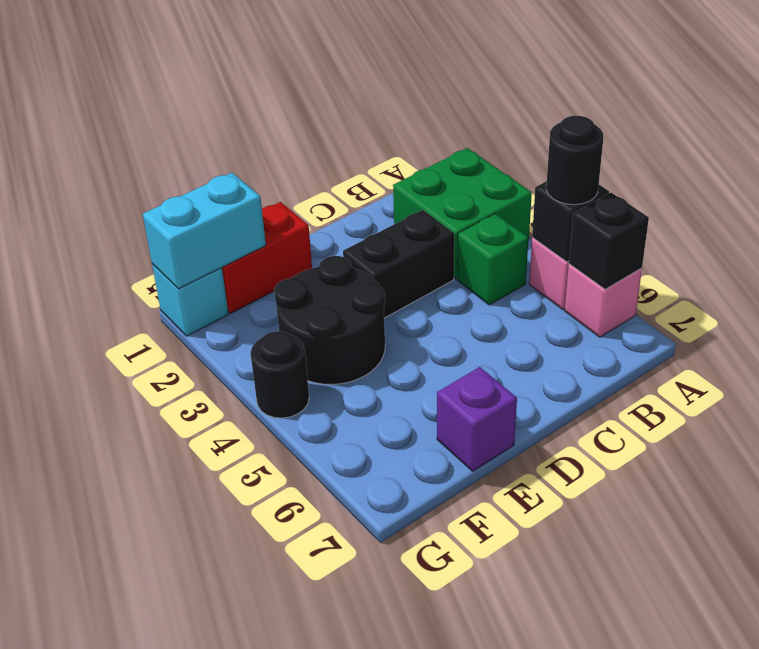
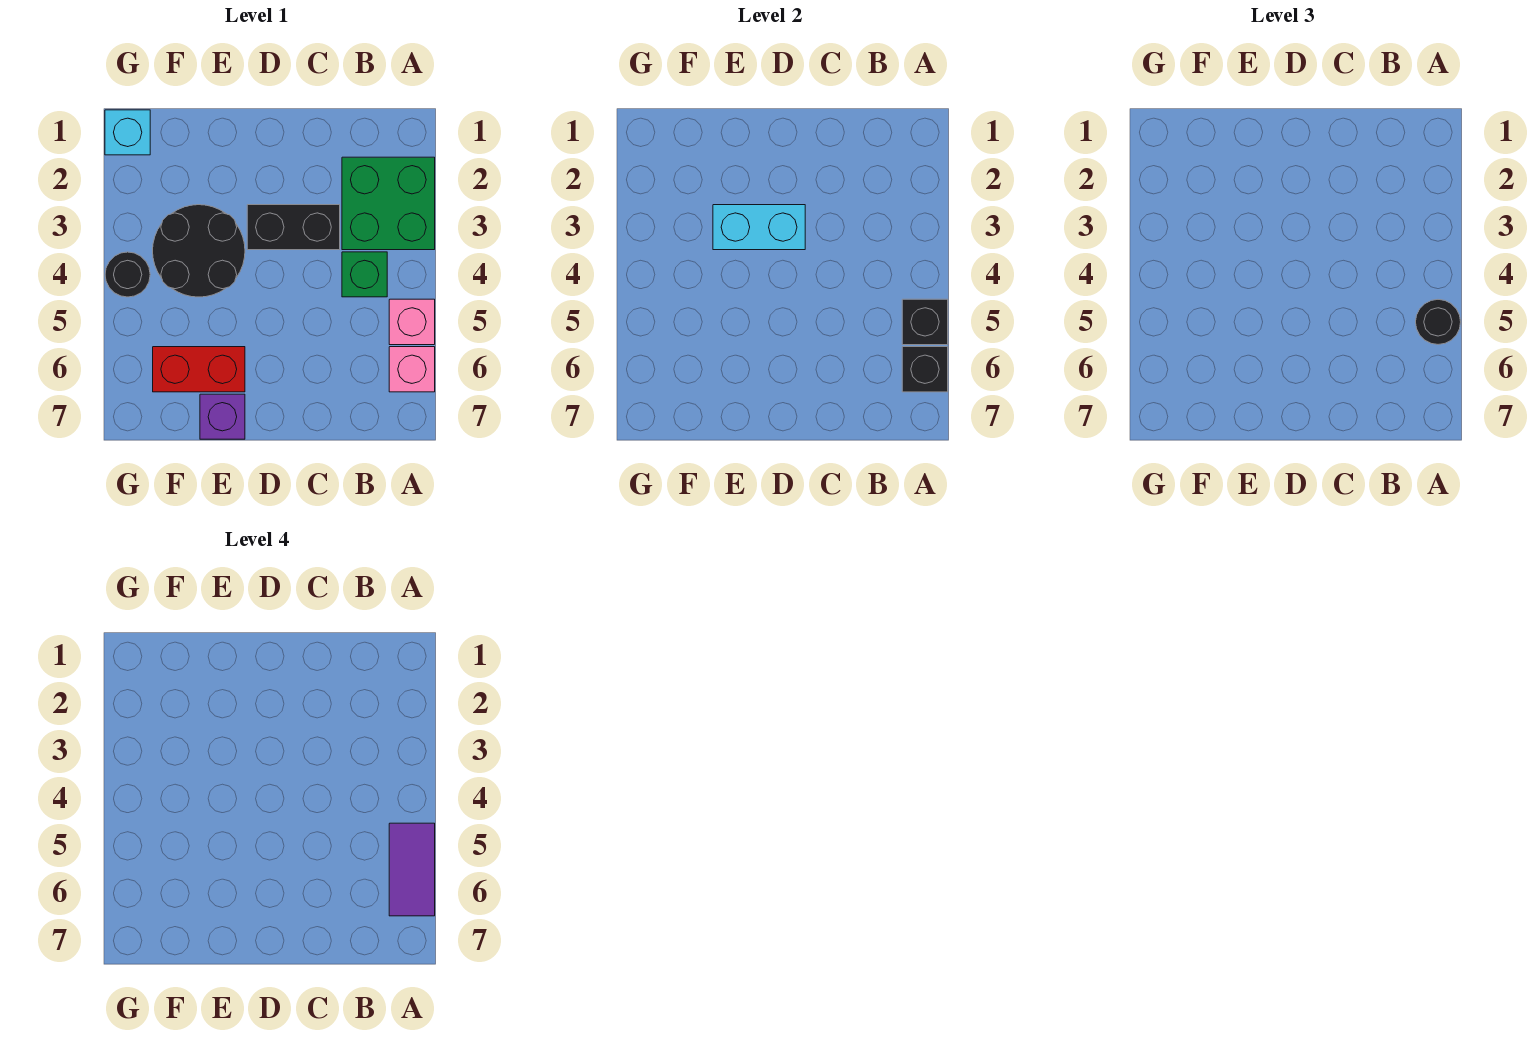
none -> purple 1x2 tile [389,823,435,916]
red 1x2 brick [222,202,312,313] -> red 1x2 brick moved to [153,347,245,392]
cyan 1x2 brick [143,173,266,289] -> cyan 1x2 brick moved to [713,205,805,250]

